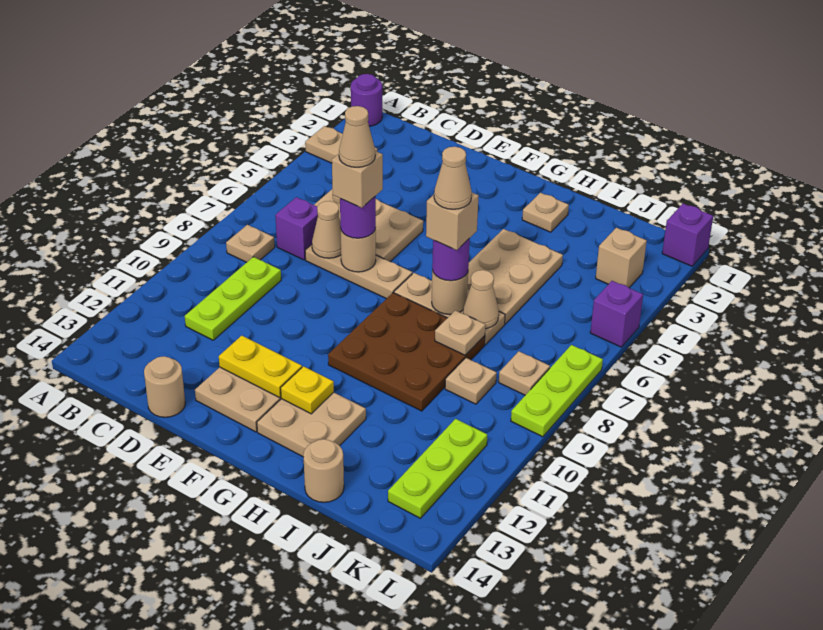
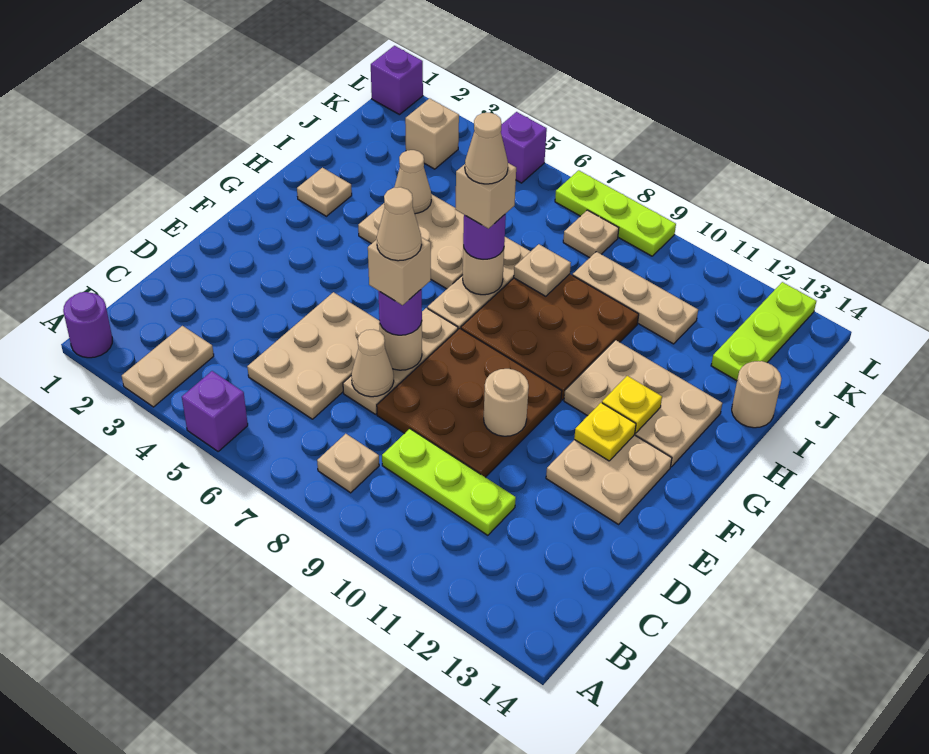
purple 1x1 brick [275,197,318,260] -> purple 1x1 brick moved to [182,371,248,451]
none -> brown 3x3 plate [377,328,562,477]
tan 1x1 round brick [144,356,185,417] -> tan 1x1 round brick moved to [484,369,529,436]
yellow 1x2 plate [219,336,302,398] -> yellow 1x1 plate [574,403,636,461]
tan 2x2 plate [257,392,366,457] -> tan 2x3 plate [564,340,722,467]
tan 1x1 cone [463,270,499,329] -> tan 1x1 cone moved to [394,150,431,214]
tan 1x1 plate [445,358,497,404] -> tan 1x3 plate [573,252,698,344]
lime 1x3 plate [388,419,487,518] -> lime 1x3 plate turned to [711,282,816,381]

